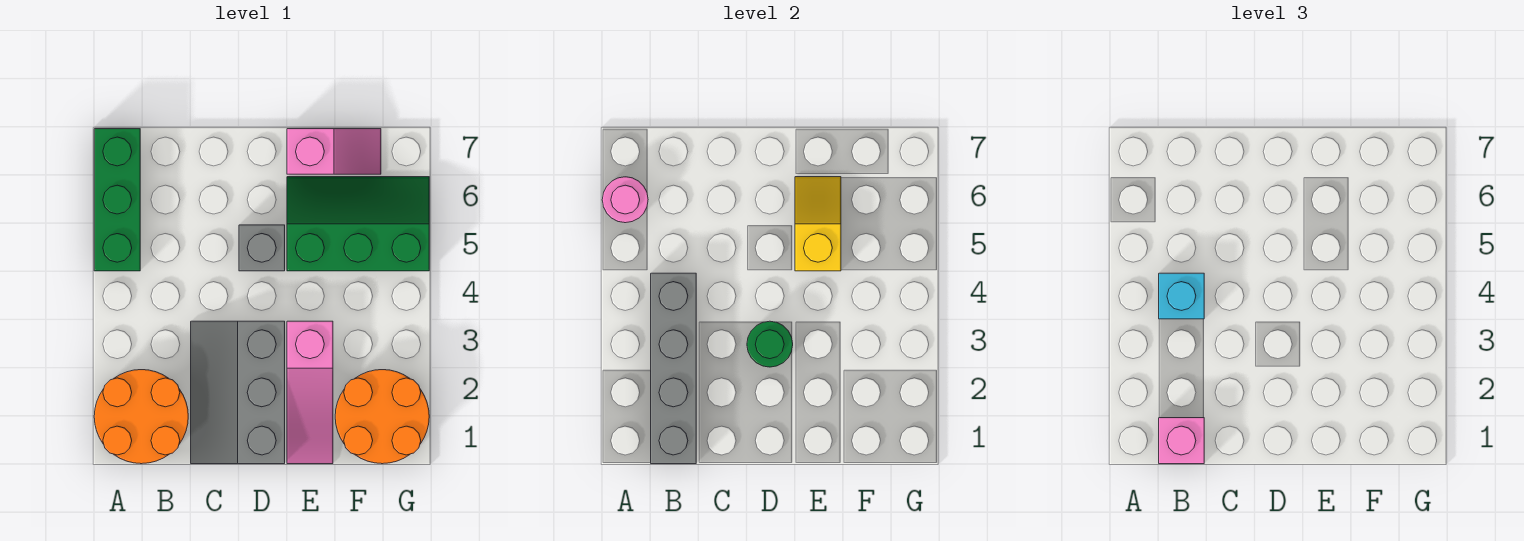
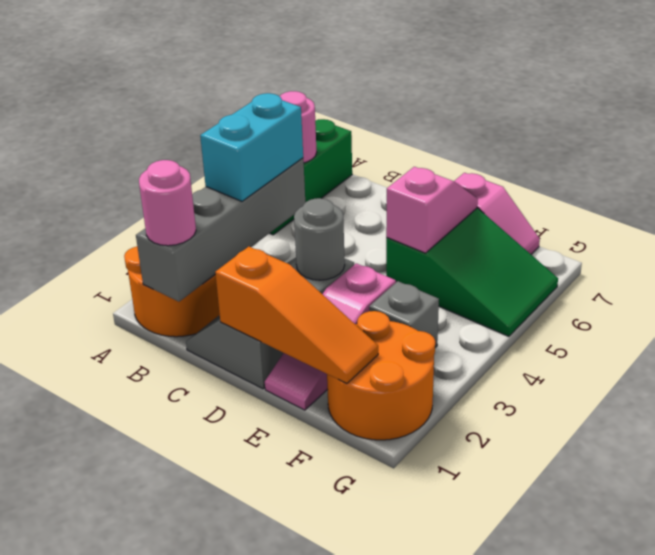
pink 1x1 brick [1159,418,1204,464] -> pink 1x1 round brick [139,160,196,246]
cyan 1x1 brick [1159,273,1204,319] -> cyan 1x2 brick [200,93,303,201]
none -> orange 1x3 slope [215,247,378,384]
green 1x1 round brick [747,321,793,367] -> grey 1x1 round brick [294,198,345,280]
grey 1x1 brick [239,225,285,271] -> grey 1x1 brick moved to [369,281,439,348]
green 2x3 slope [287,177,429,271] -> green 2x3 slope turned to [386,208,558,336]
yellow 1x2 slope [795,177,841,271] -> pink 1x2 slope [386,167,478,253]

